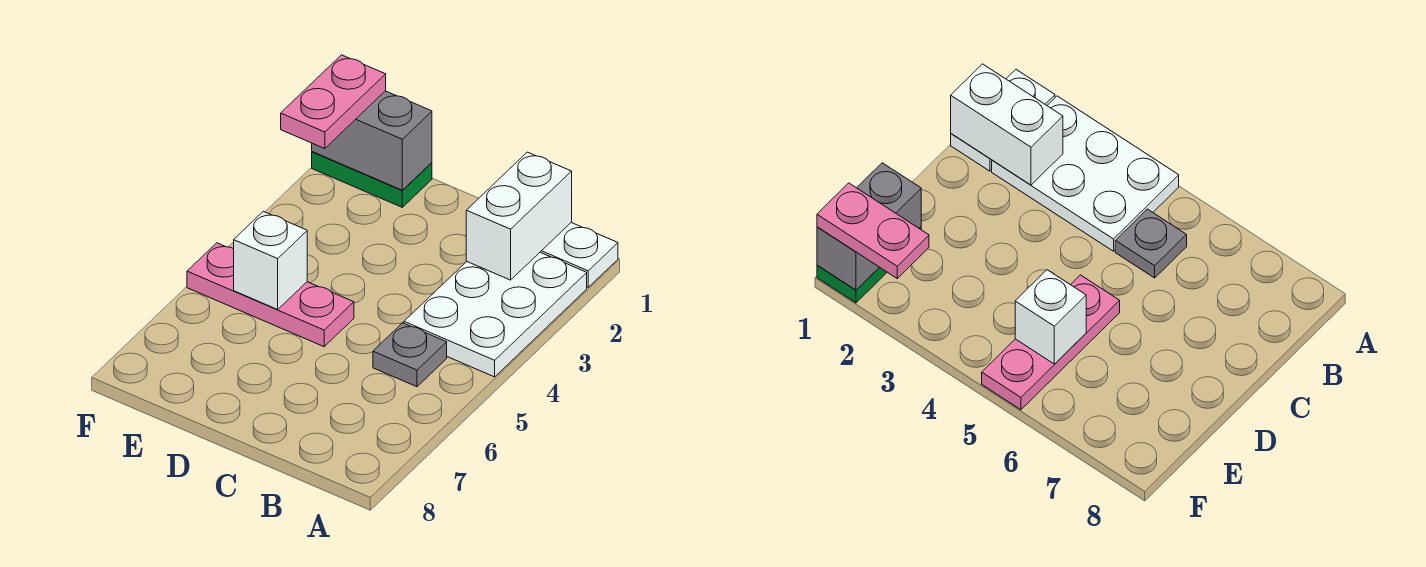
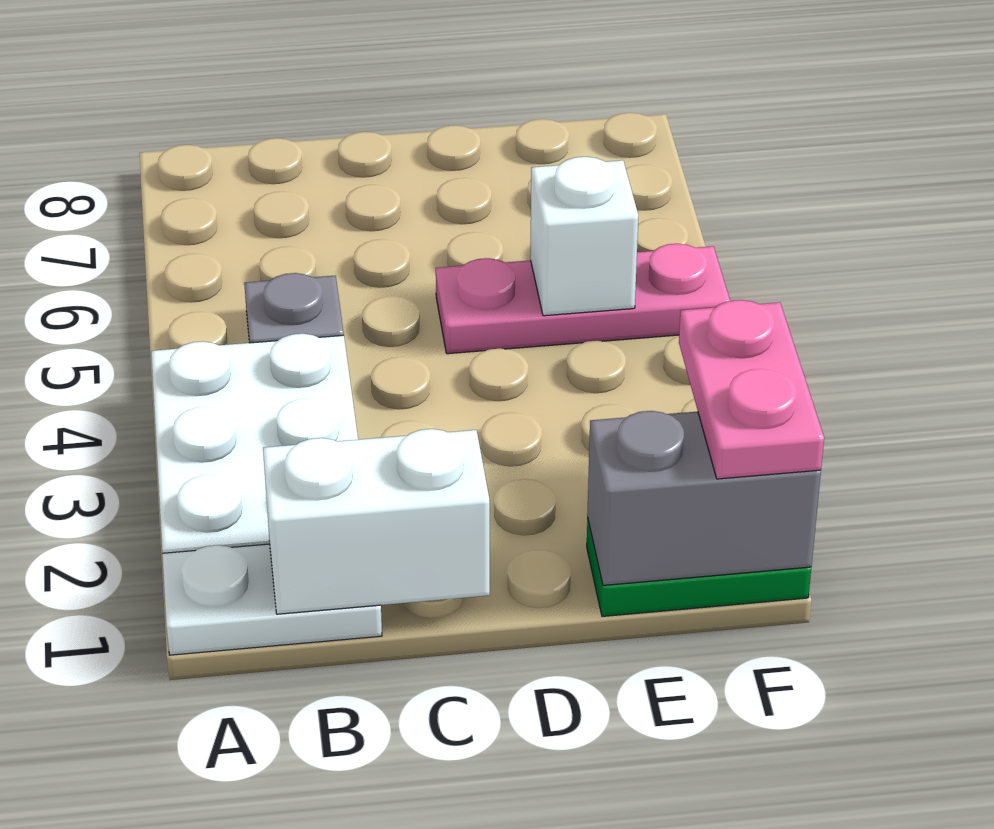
white 1x2 brick [466,152,572,280] -> white 1x2 brick turned to [263,429,490,614]

